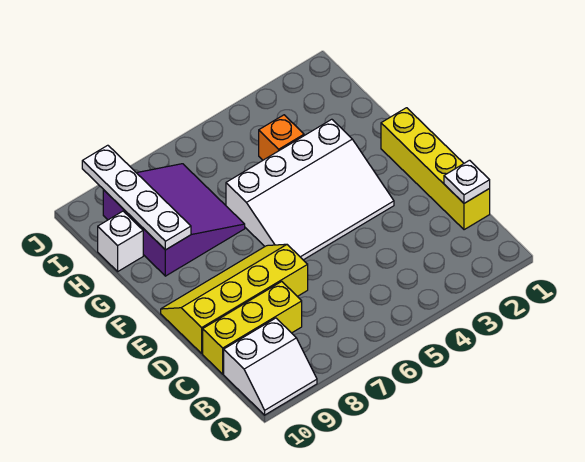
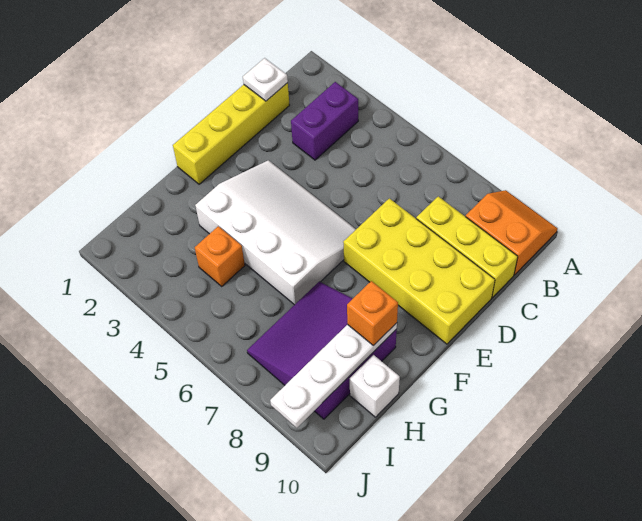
white 2x2 slope [224,318,317,415] -> orange 2x2 slope [466,190,557,275]
none -> purple 1x2 brick [291,82,358,160]
yellow 2x4 slope [161,244,308,353] -> yellow 2x4 brick [343,198,495,344]
none -> orange 1x1 brick [347,281,398,346]

